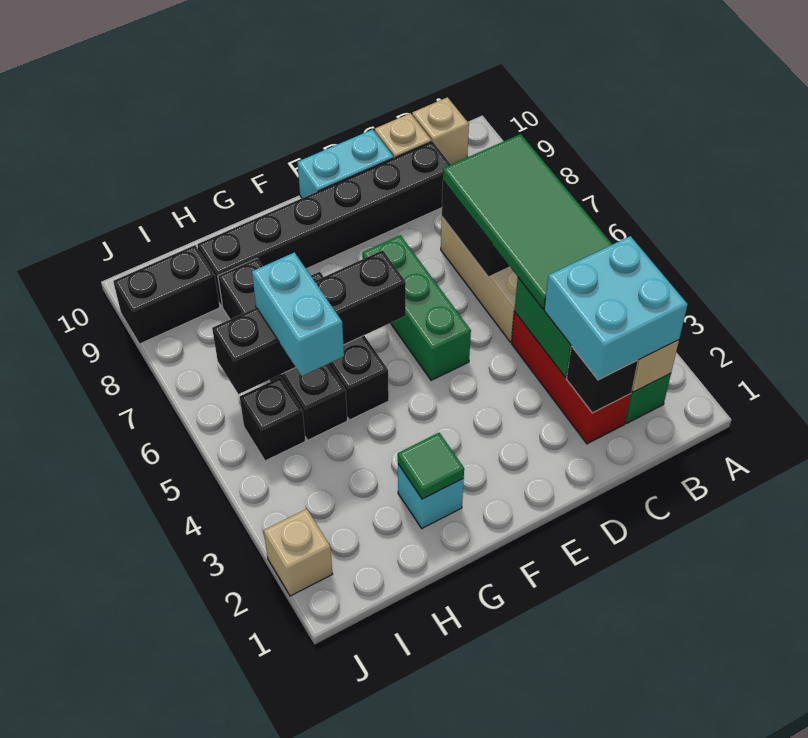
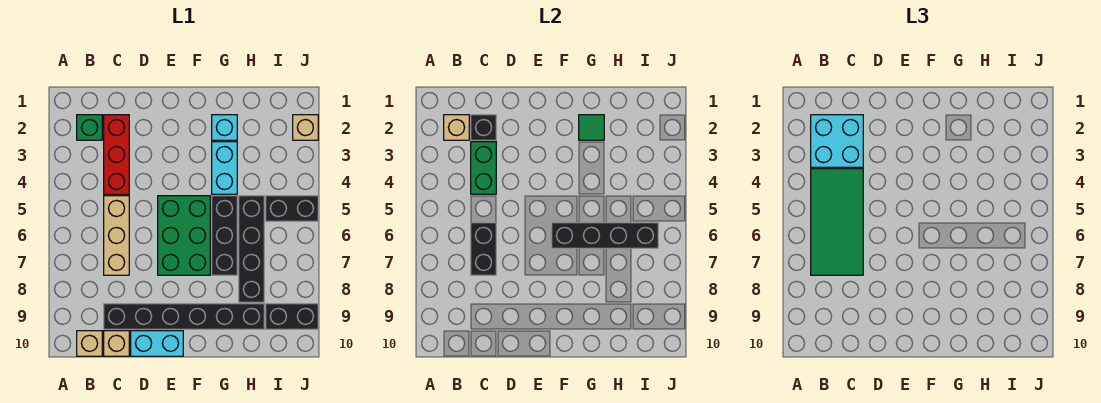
green 1x3 brick [363,235,471,380] -> green 2x3 brick [158,196,210,275]
cyan 1x2 brick [252,252,344,376] -> cyan 1x2 brick moved to [212,142,237,194]
black 1x1 brick [240,377,305,461] -> black 1x2 brick [266,196,318,221]

